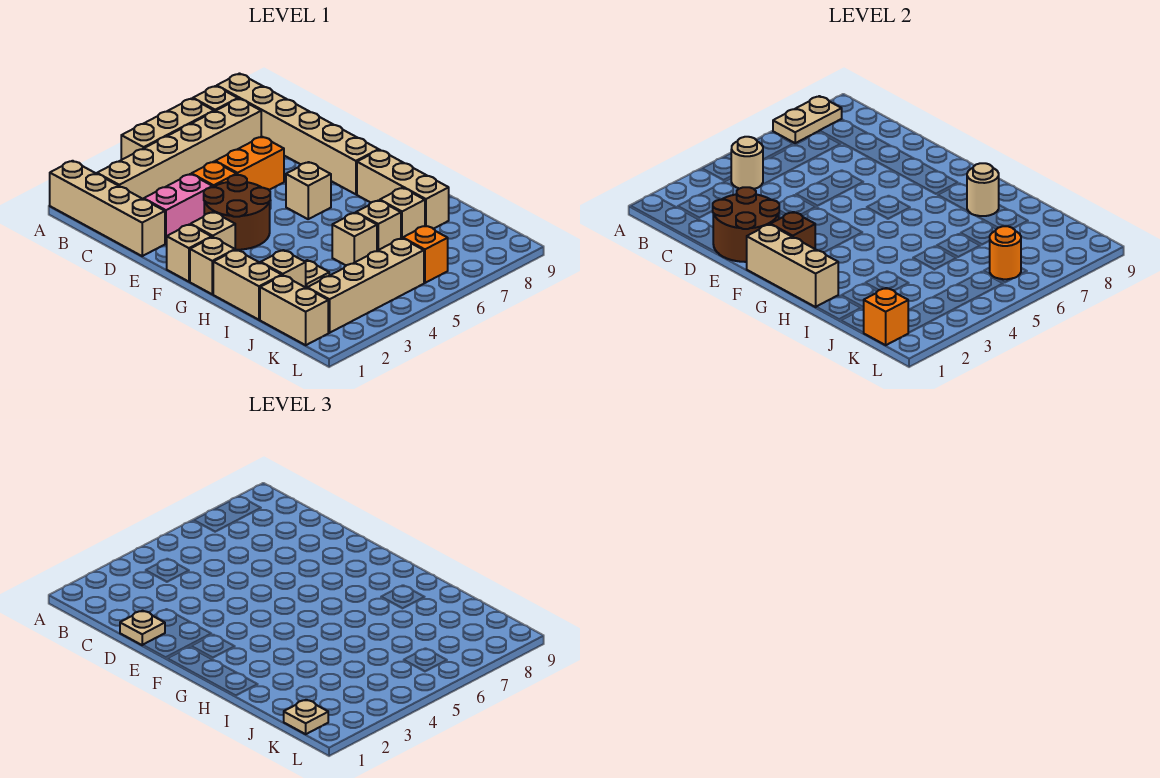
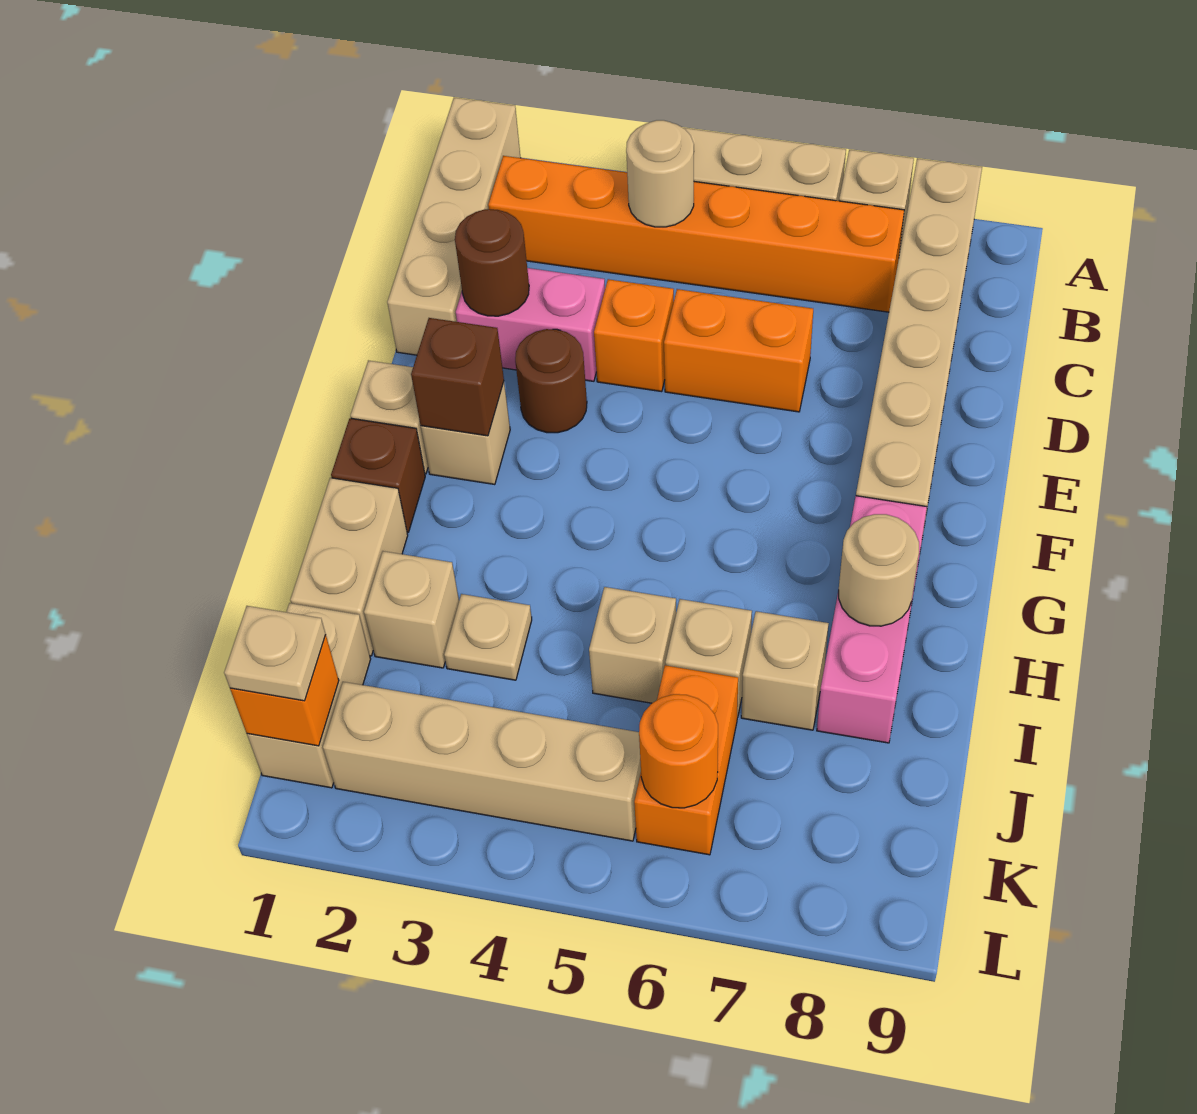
tan 1x2 plate [773,96,842,143] -> none
tan 1x6 brick [97,99,261,199] -> orange 1x6 brick [488,156,904,312]
brown 2x2 round brick [713,187,779,262] -> brown 1x1 round brick [455,209,529,316]
tan 1x1 plate [120,611,165,645] -> none
brown 2x2 round brick [204,175,270,250] -> brown 1x1 round brick [515,329,587,433]
tan 1x3 brick [747,224,838,307] -> none
tan 1x1 brick [286,162,331,219] -> none
tan 1x1 brick [190,237,235,294] -> brown 1x1 brick [331,418,425,533]
tan 1x3 brick [357,150,449,229] -> pink 1x3 brick [817,496,927,743]
orange 1x1 brick [403,226,448,283] -> orange 1x2 brick [634,665,738,855]

